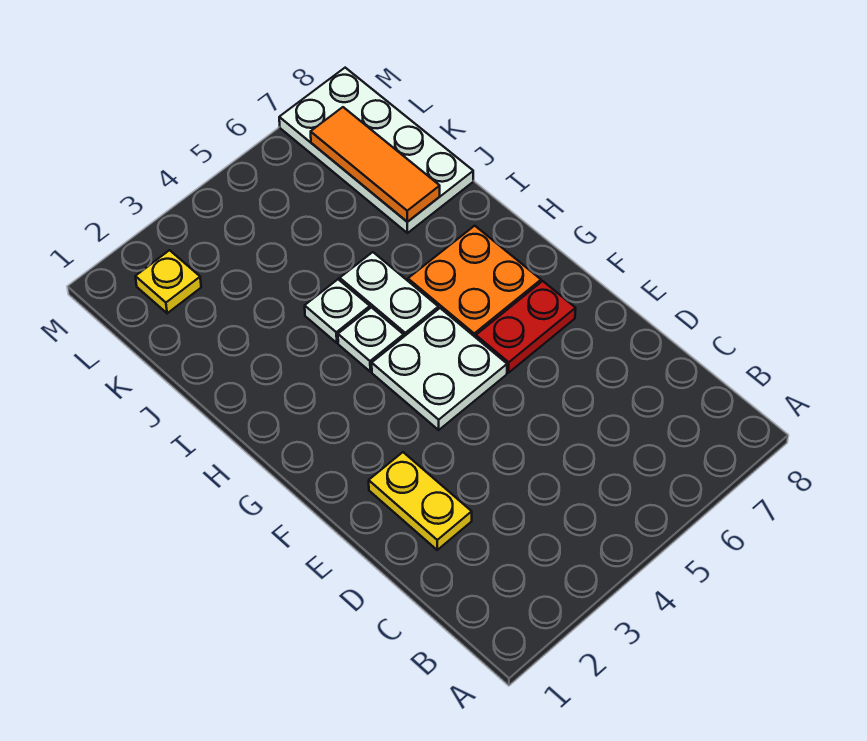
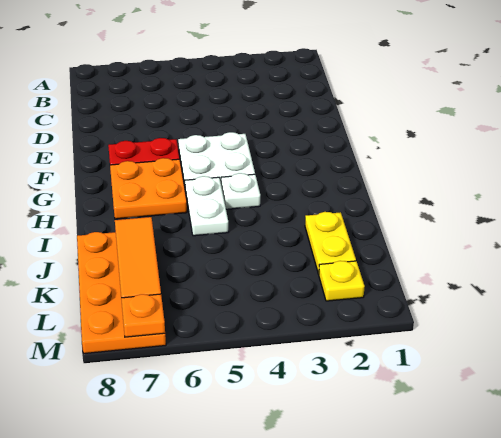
yellow 1x2 plate [369,452,472,550] -> yellow 1x2 plate moved to [305,212,356,274]
white 1x1 plate [305,279,370,343] -> none
white 2x4 plate [279,68,473,233] -> orange 2x4 plate [77,232,166,354]
none -> orange 1x1 plate [121,294,165,337]

